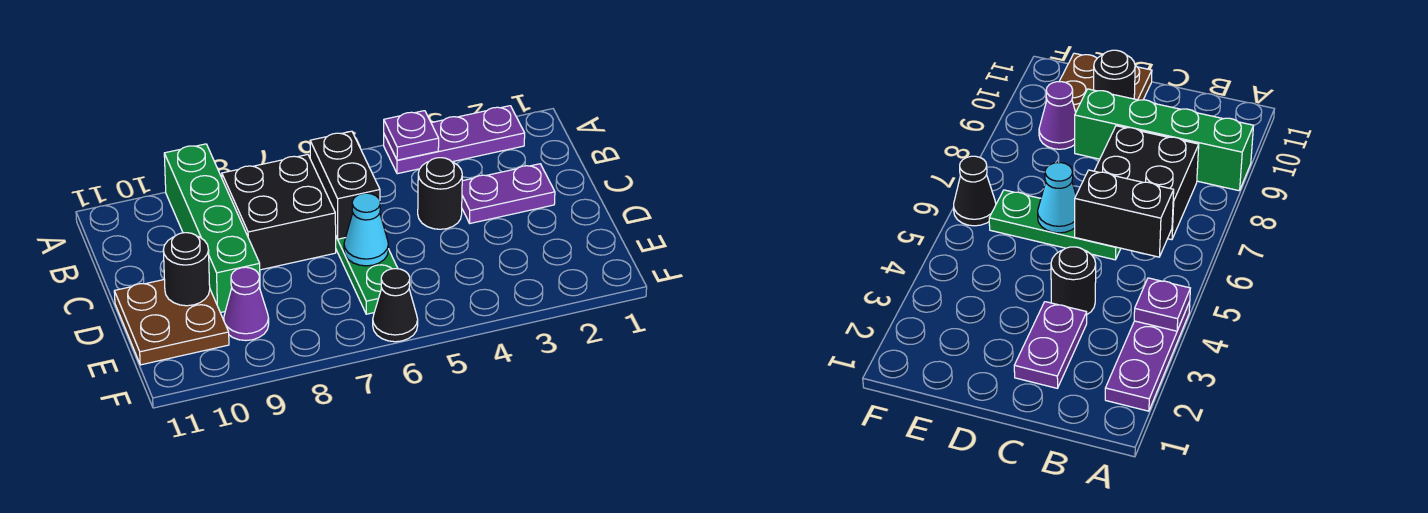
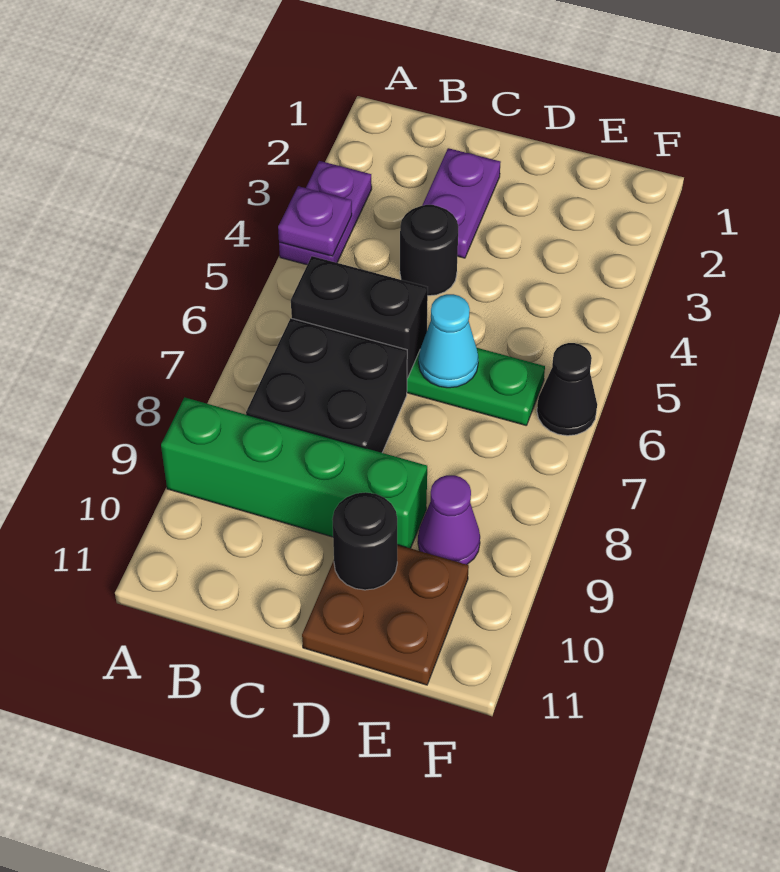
purple 1x3 plate [384,106,525,174] -> purple 1x2 plate [279,161,372,265]

